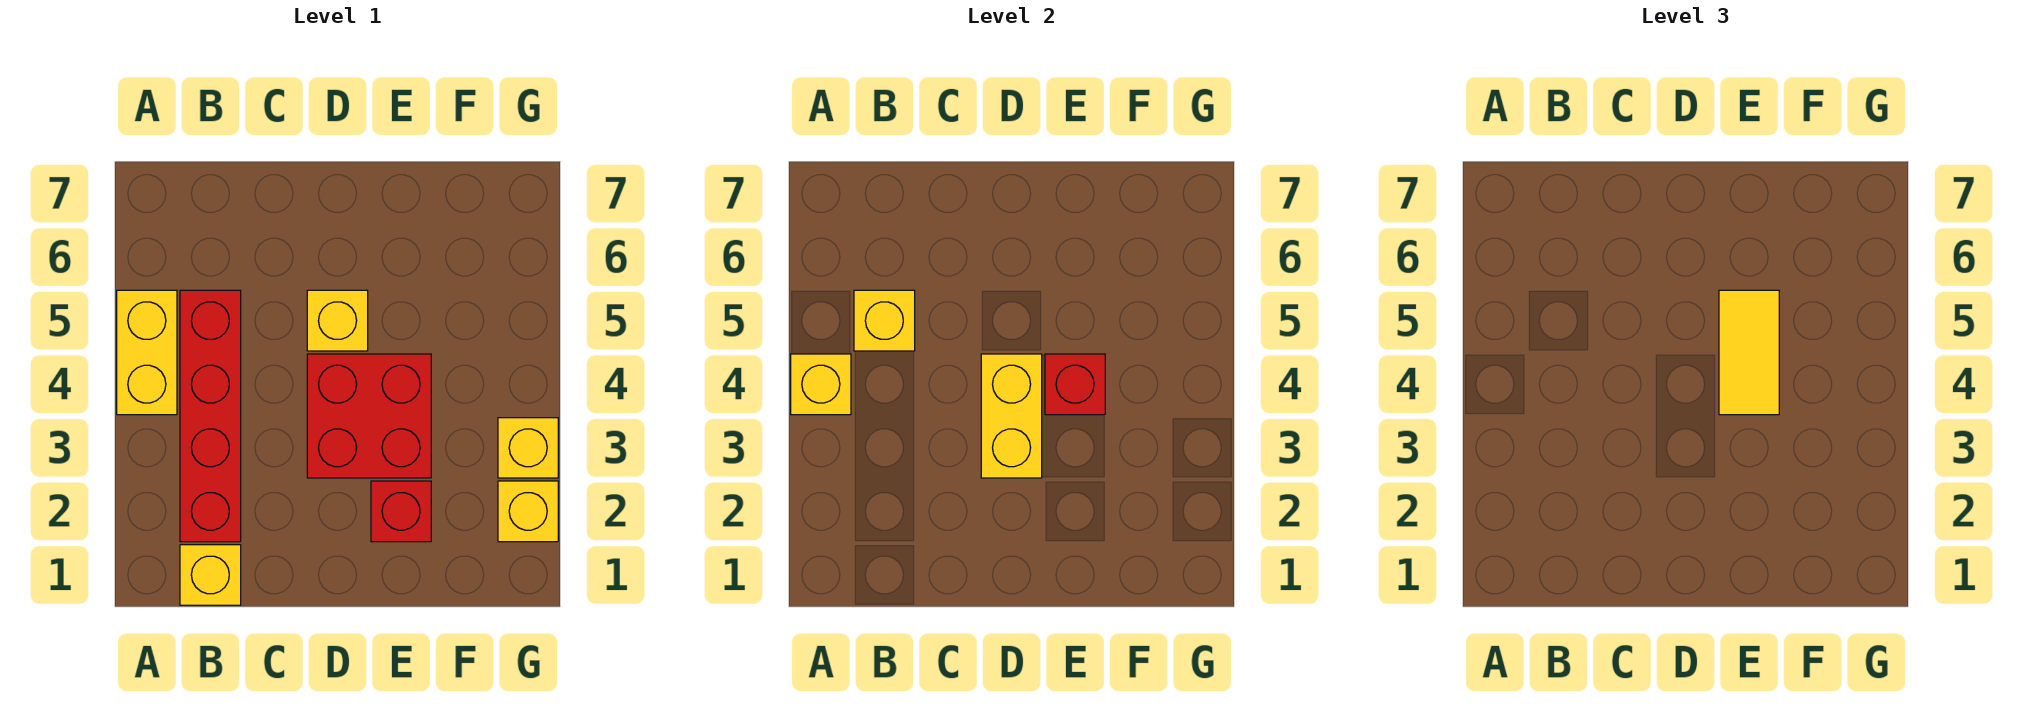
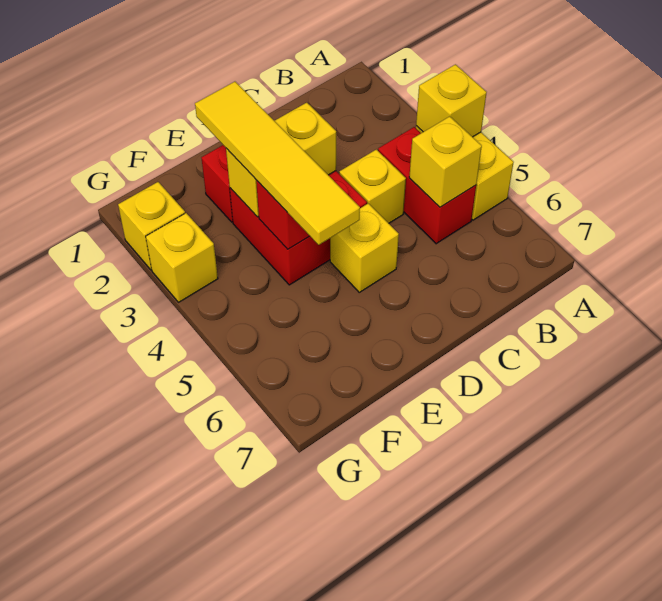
yellow 1x1 brick [180,545,241,605] -> yellow 1x1 brick moved to [339,149,406,223]
red 1x4 brick [180,290,241,542] -> red 1x2 brick [378,127,476,244]
yellow 1x2 brick [981,354,1042,478] -> yellow 1x2 brick turned to [226,103,336,217]
yellow 1x2 tile [1719,290,1779,415] -> yellow 1x4 tile [195,82,360,245]

